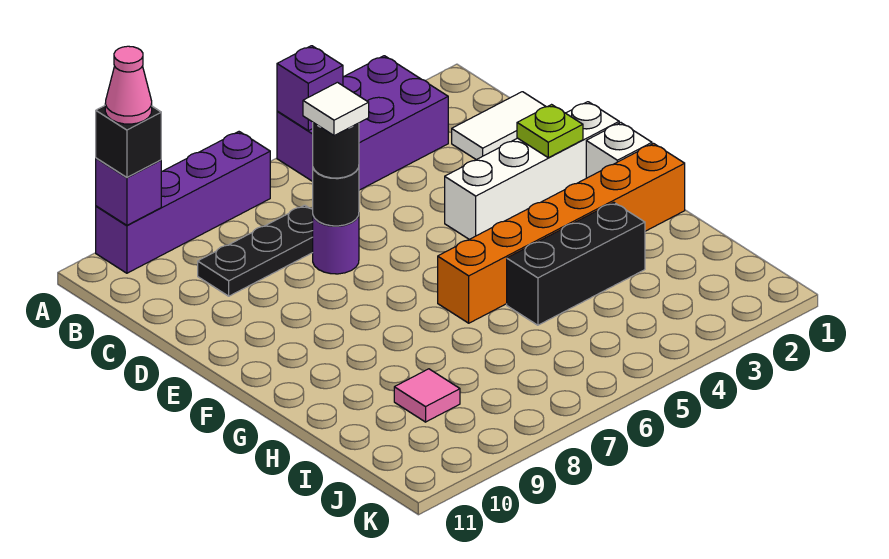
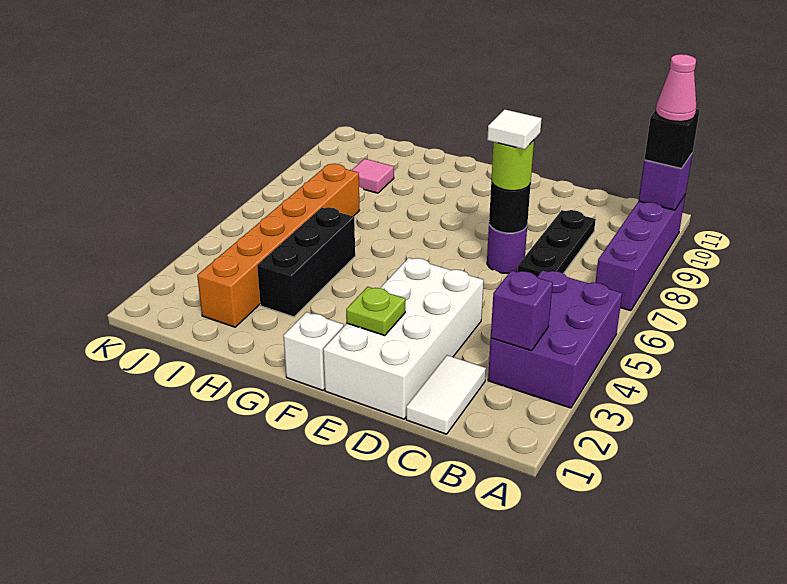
purple 1x1 brick [277,46,343,131] -> purple 1x1 brick moved to [491,270,553,351]
black 1x1 round brick [313,123,359,178] -> lime 1x1 round brick [491,140,534,191]
white 1x4 brick [445,102,619,239] -> white 2x4 brick [323,258,484,419]
orange 1x6 brick [438,144,685,323] -> orange 1x6 brick moved to [197,164,360,327]

